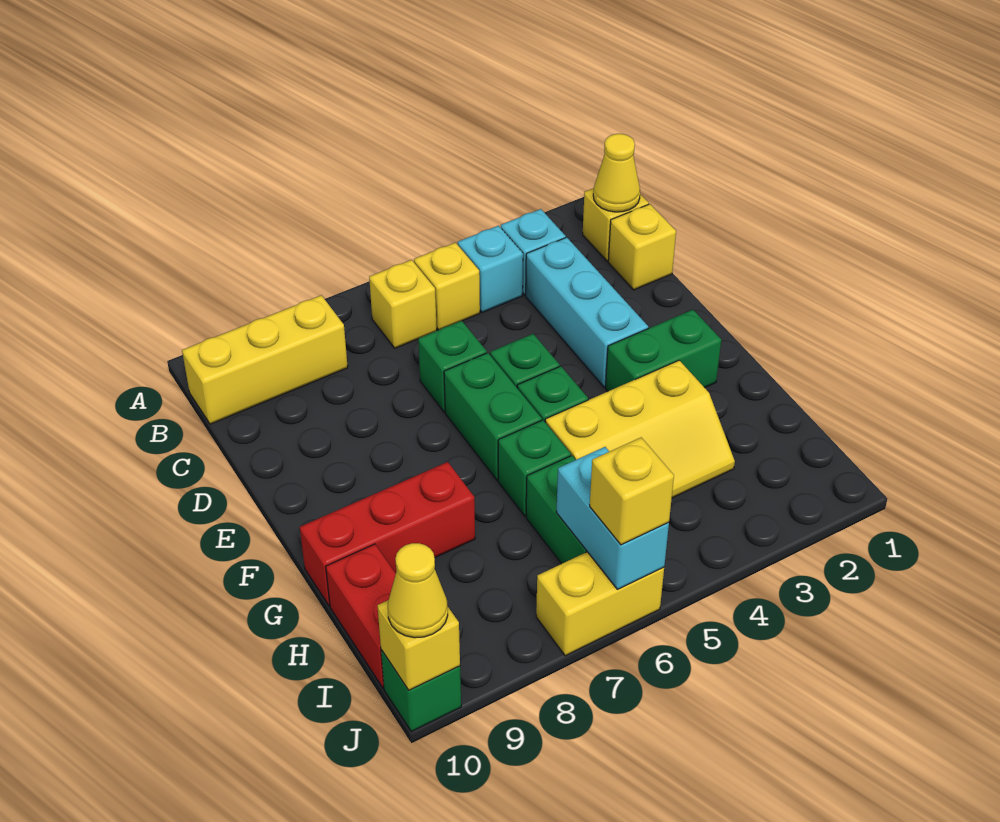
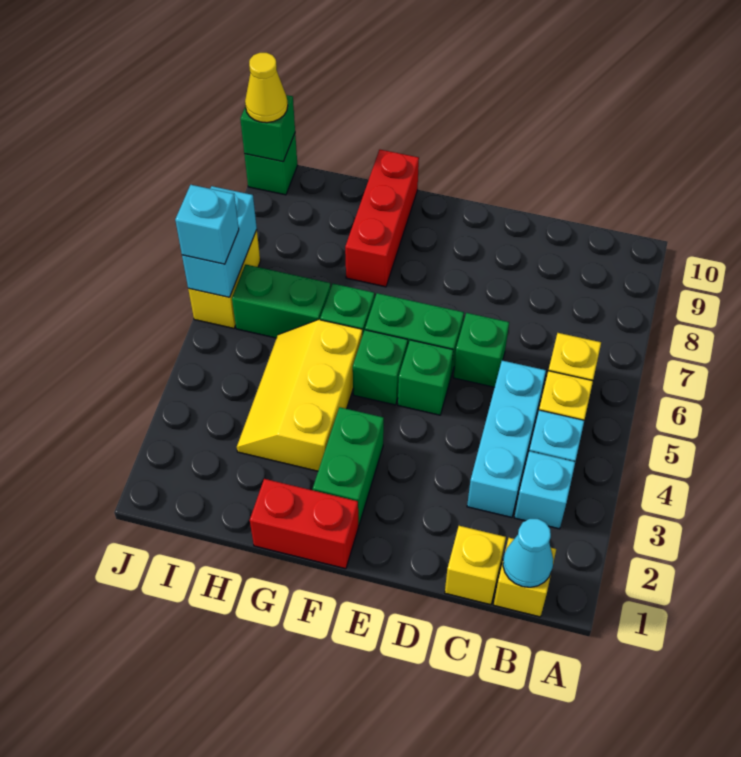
yellow 1x1 cone [593,134,640,212] -> cyan 1x1 cone [503,519,553,587]
yellow 1x3 brick [182,295,348,424] -> none
cyan 1x3 brick [526,237,648,387] -> cyan 1x3 brick turned to [467,361,546,517]
red 1x2 brick [326,544,396,688] -> red 1x2 brick moved to [250,479,358,569]
cyan 1x2 brick [556,447,669,589] -> cyan 1x2 brick turned to [182,186,257,297]
yellow 1x1 brick [590,438,674,545] -> cyan 1x1 brick [175,185,239,264]
yellow 1x1 brick [377,600,460,690] -> green 1x1 brick [240,95,295,162]

